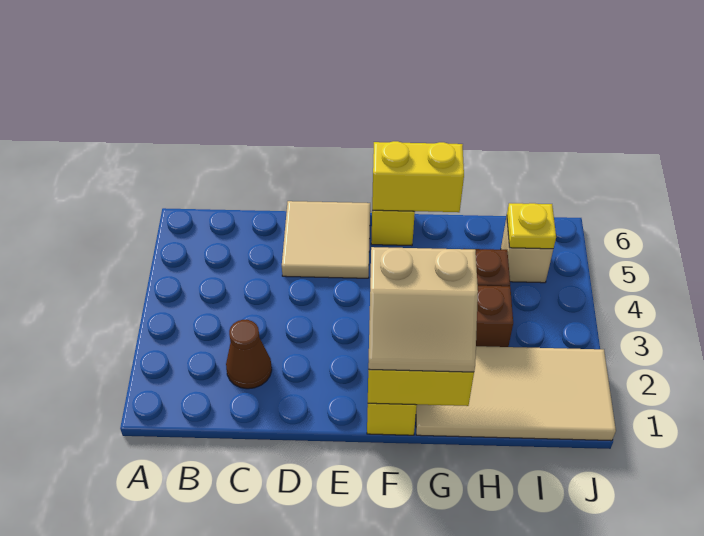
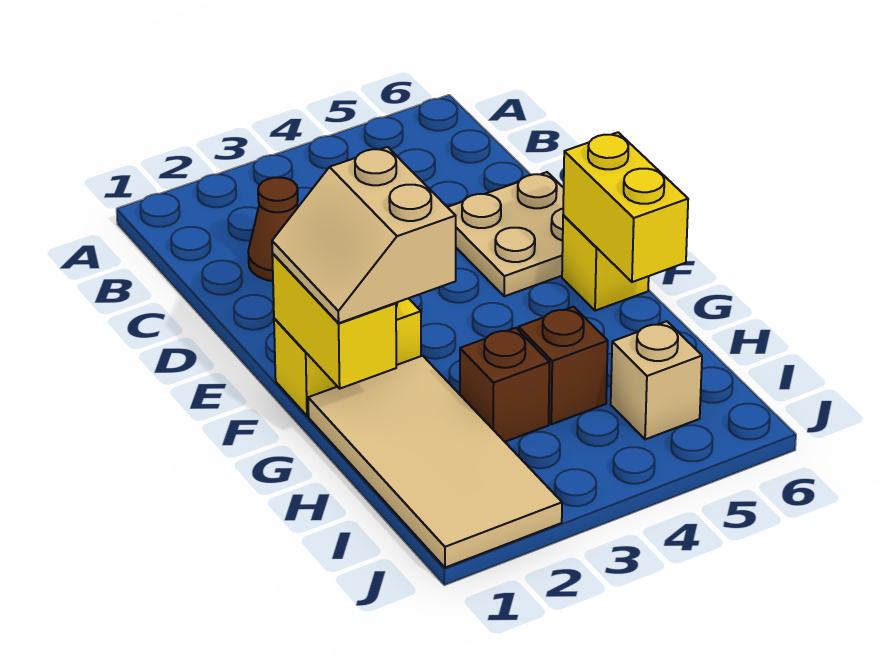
tan 2x2 tile [282,201,370,278] -> tan 2x2 plate [448,172,564,296]
yellow 1x1 plate [507,203,556,249] -> none

